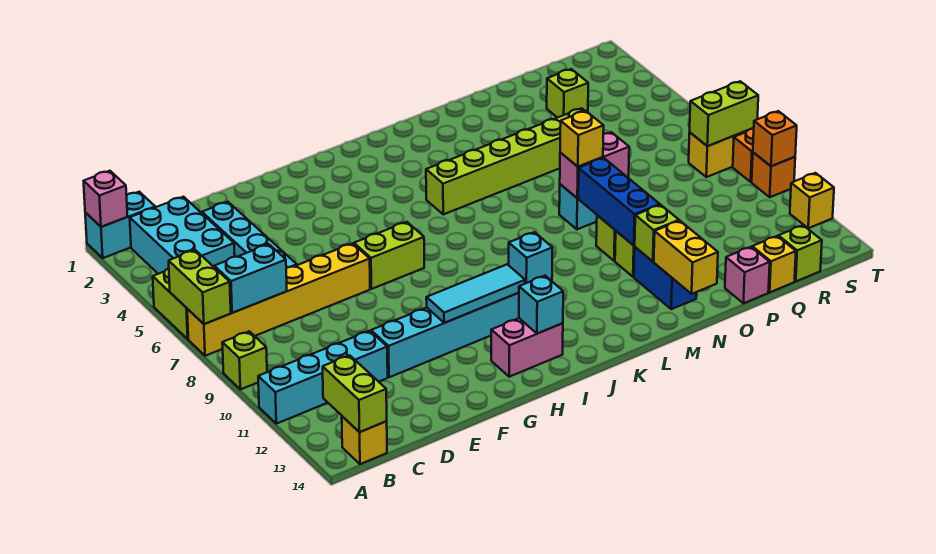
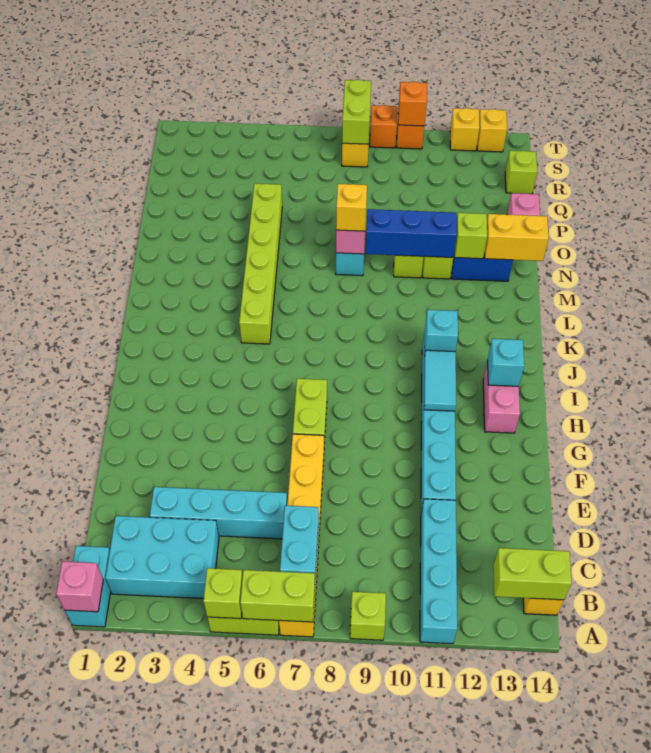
cyan 1x3 tile [426,264,525,323] -> cyan 1x2 tile [424,350,456,411]
lime 1x1 brick [547,69,588,118] -> lime 1x1 brick moved to [203,568,243,619]
yellow 1x1 brick [752,236,796,292] -> yellow 1x1 brick moved to [477,109,507,152]

